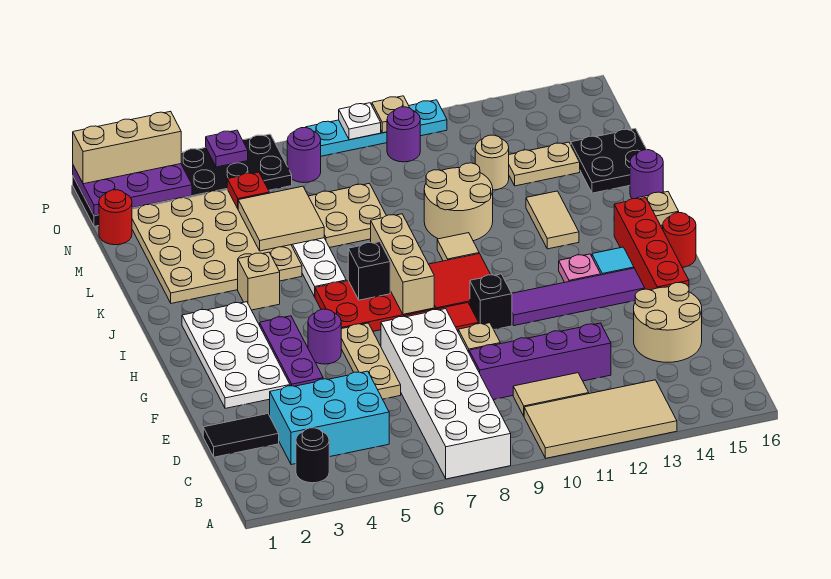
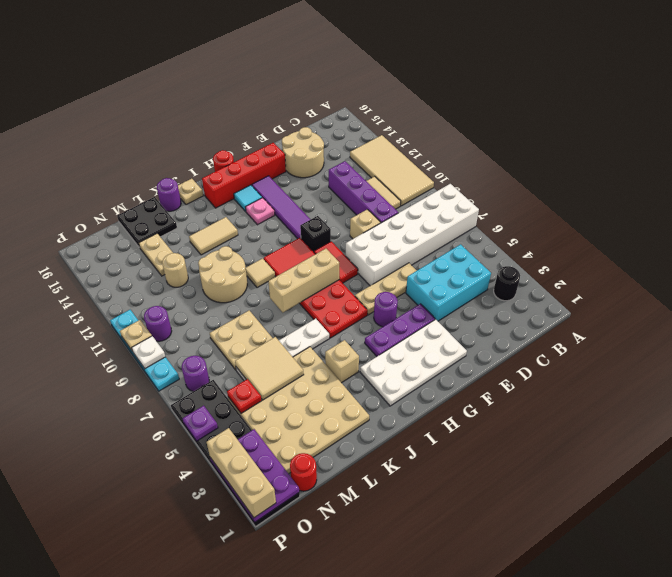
cyan 2x3 brick [270,371,389,465] -> cyan 2x3 brick turned to [406,244,491,321]
black 1x2 tile [203,414,279,457] -> none
black 1x1 brick [348,242,390,300] -> none

